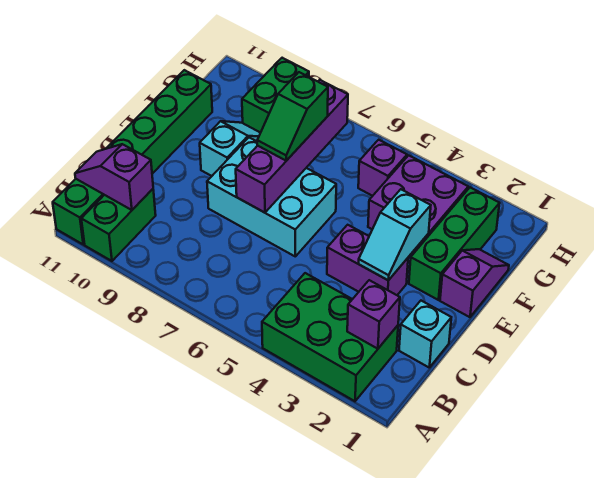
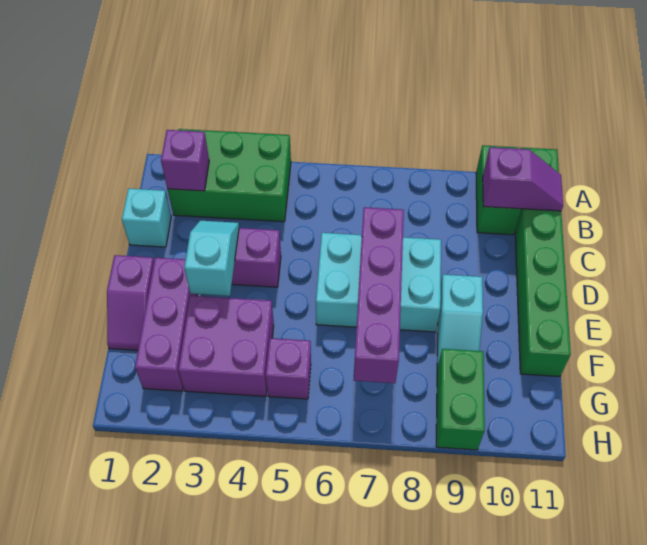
green 1x3 brick [409,187,500,300] -> purple 1x3 brick [135,258,197,391]
green 1x2 slope [257,72,328,161] -> none

